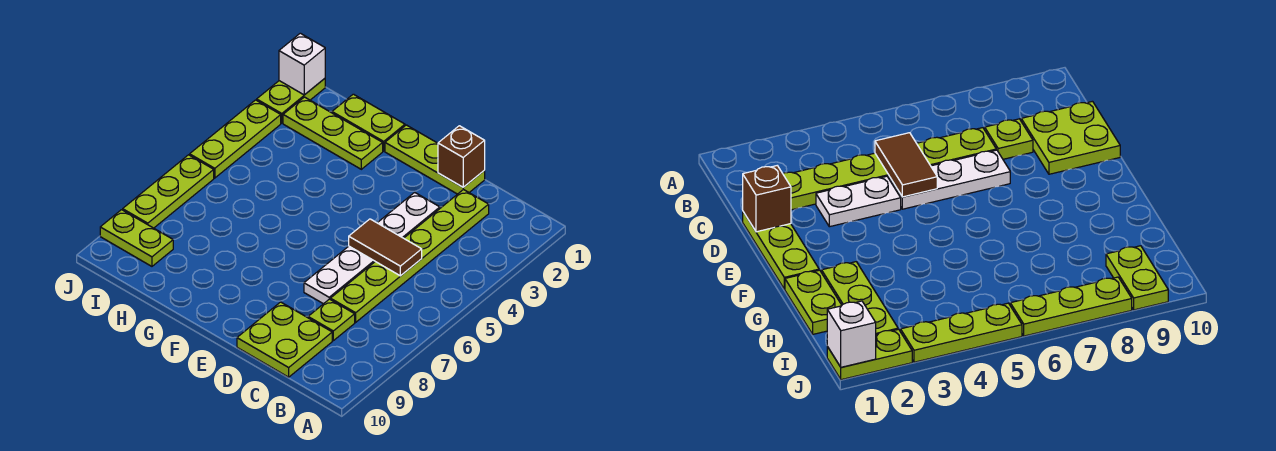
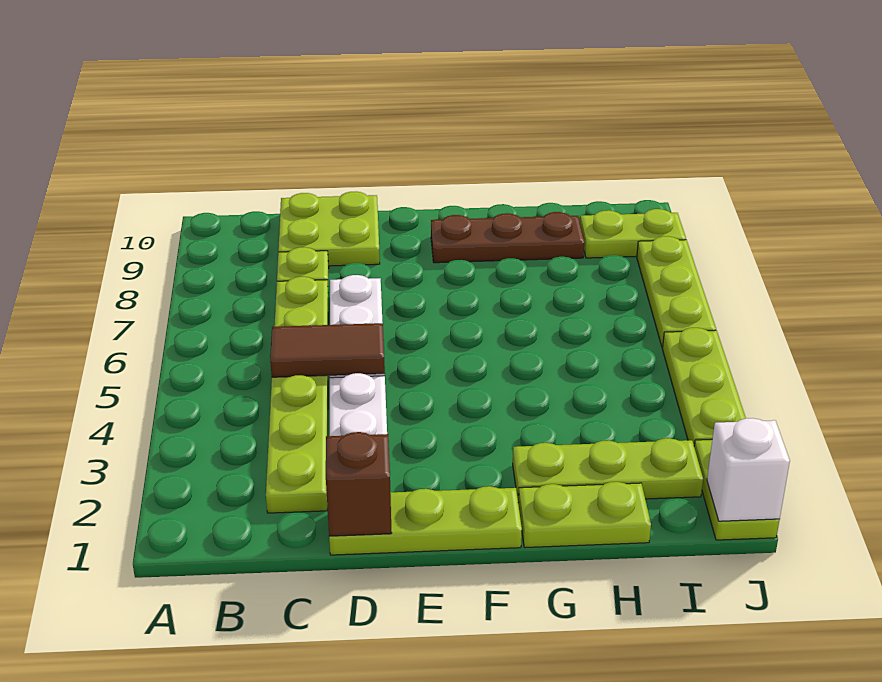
none -> brown 1x3 plate [431,212,584,263]

